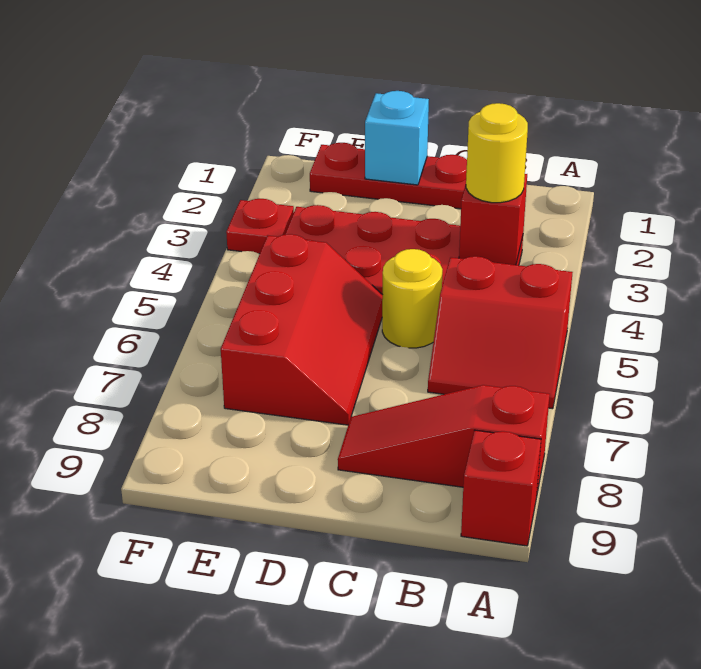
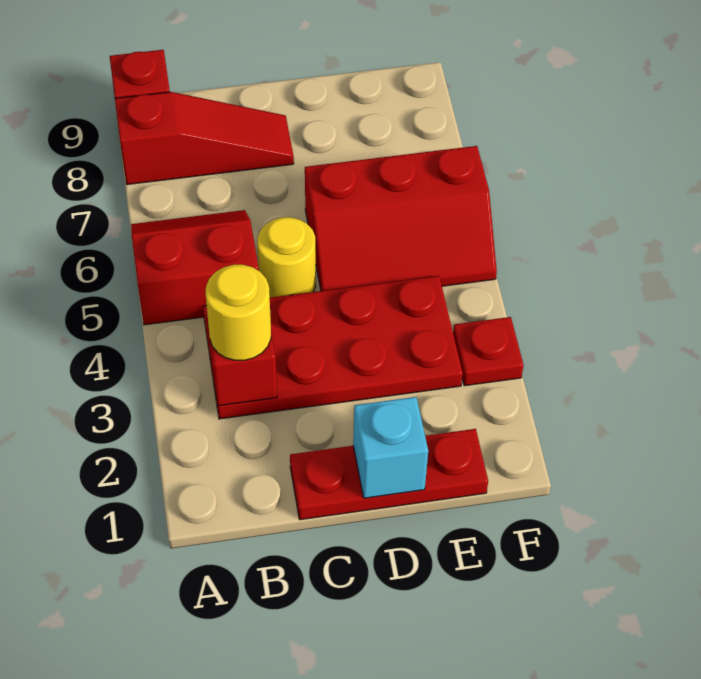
red 2x3 slope [221,234,383,425] -> red 2x3 slope turned to [305,146,497,291]

